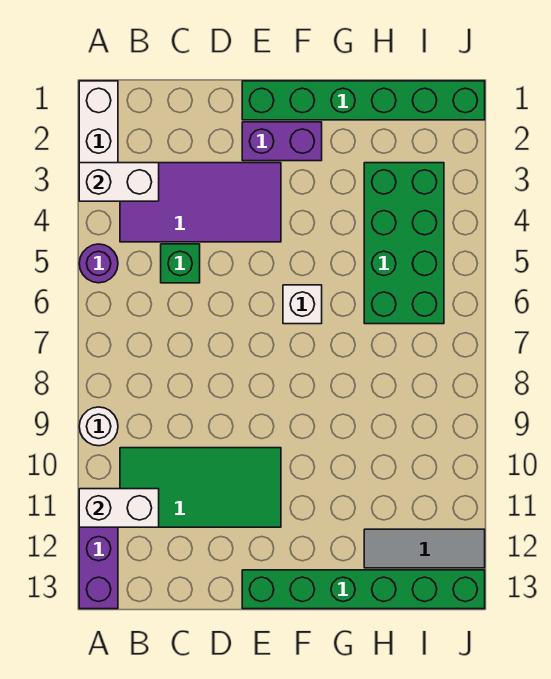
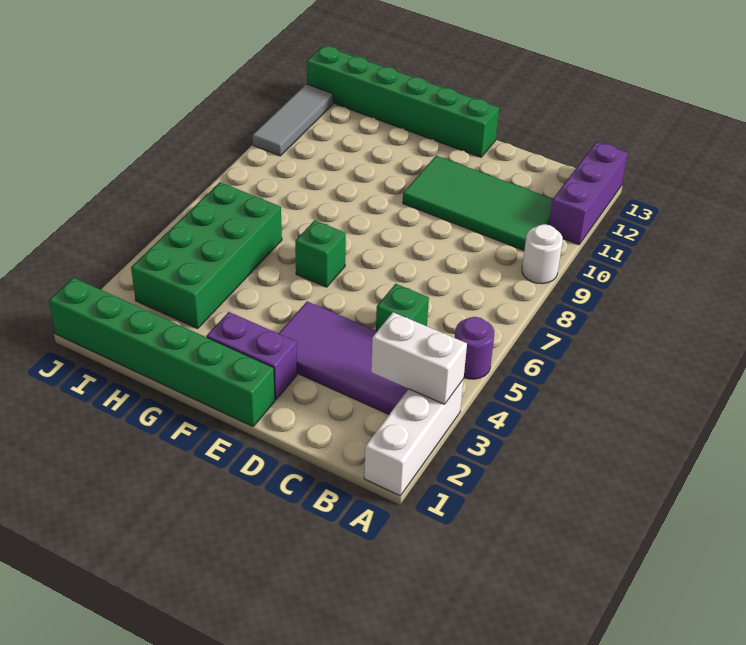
white 1x2 brick [79,489,159,527] -> none
white 1x1 brick [283,285,322,324] -> green 1x1 brick [295,220,346,287]
grey 1x3 tile [364,529,485,568] -> grey 1x3 tile turned to [252,84,333,156]

